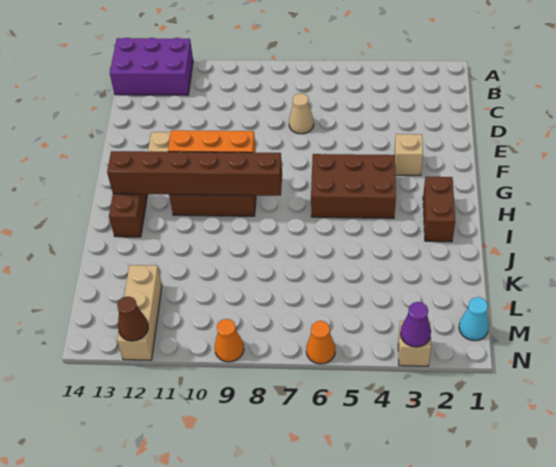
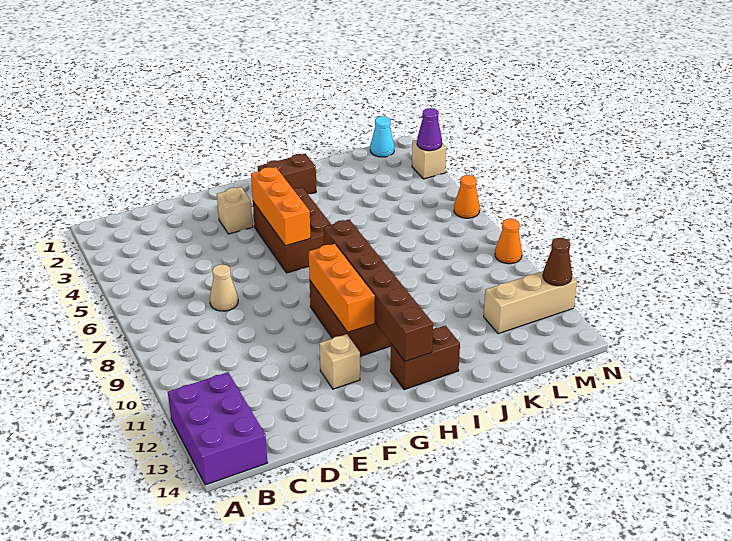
none -> orange 1x3 brick [251,167,310,246]

